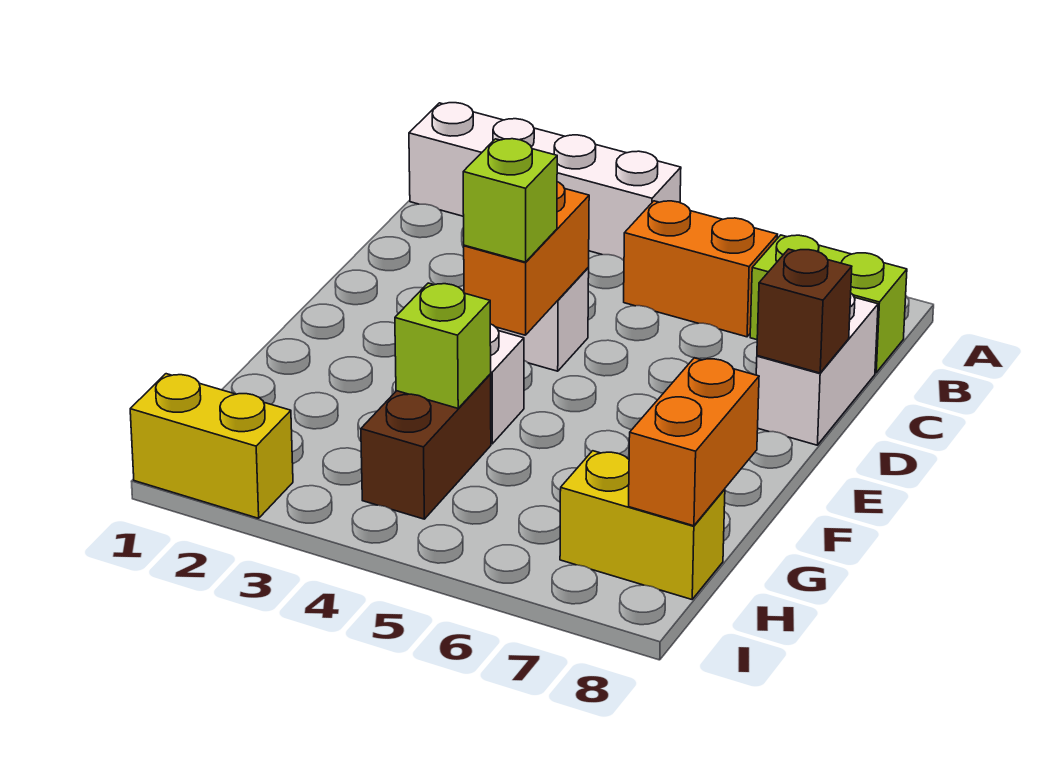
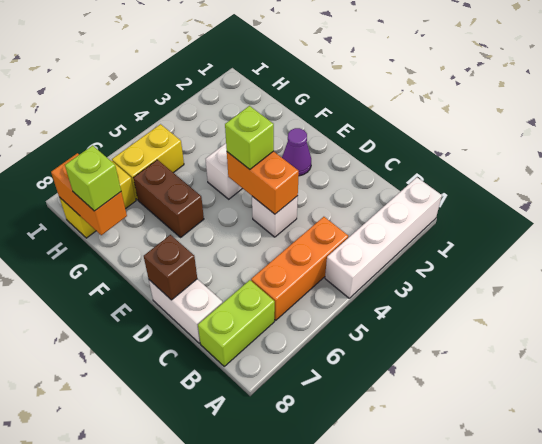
orange 1x2 brick [624,201,778,337] -> orange 1x3 brick [251,217,348,320]
none -> purple 1x1 cone [282,128,311,176]
brown 1x2 brick [361,374,491,519] -> brown 1x2 brick moved to [134,160,204,237]
lime 1x1 brick [395,283,491,408] -> lime 1x1 brick moved to [65,145,121,211]
yellow 1x2 brick [130,374,293,518] -> yellow 1x2 brick moved to [112,124,184,200]

